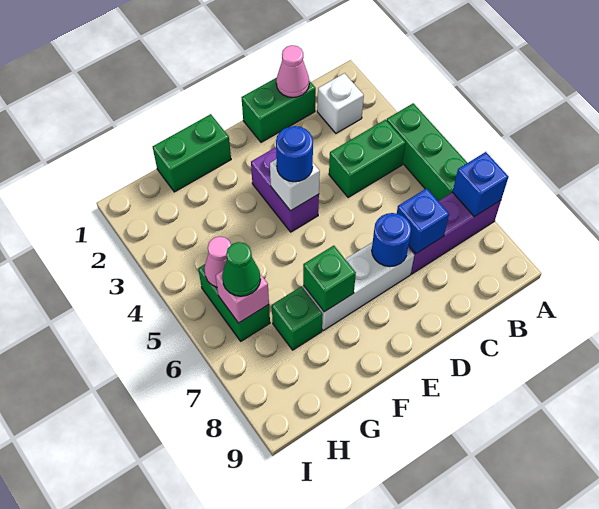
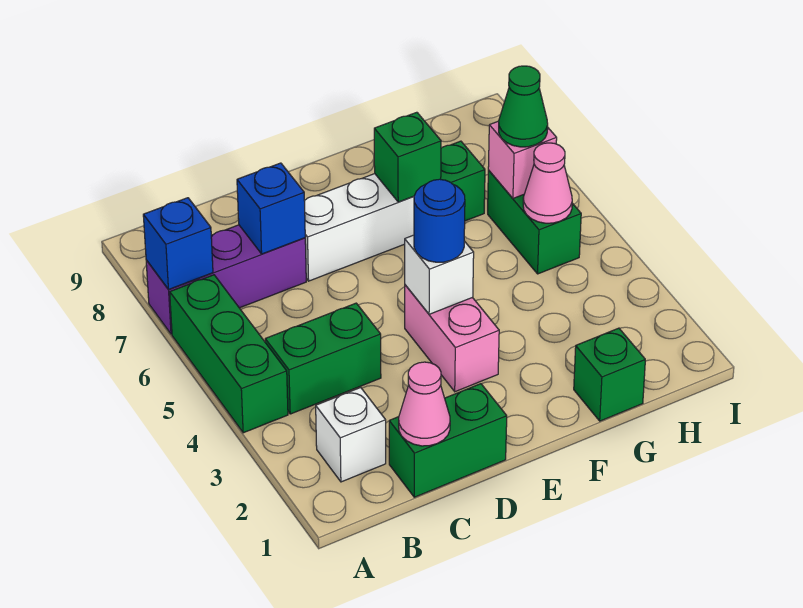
blue 1x1 round brick [372,213,411,267] -> none
purple 1x2 brick [251,147,319,232] -> pink 1x2 brick [405,285,499,392]
green 1x2 brick [153,114,231,192] -> green 1x1 brick [574,328,645,421]

